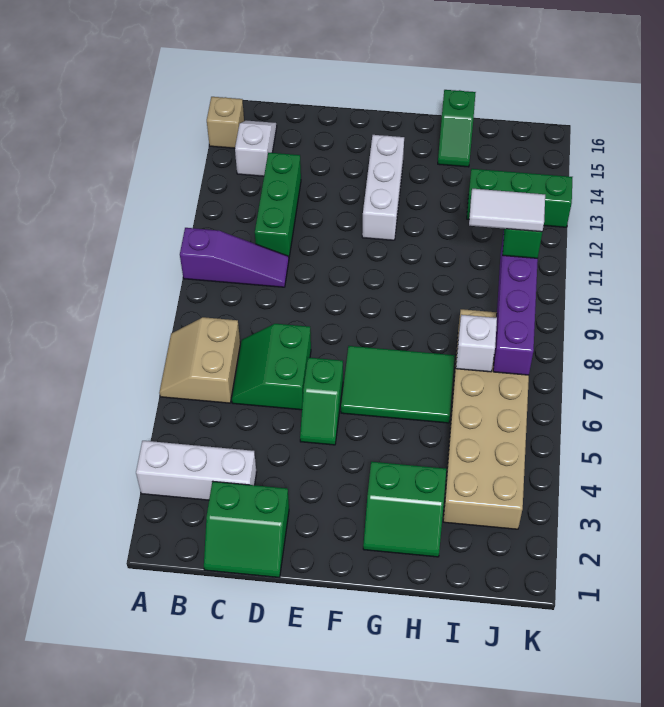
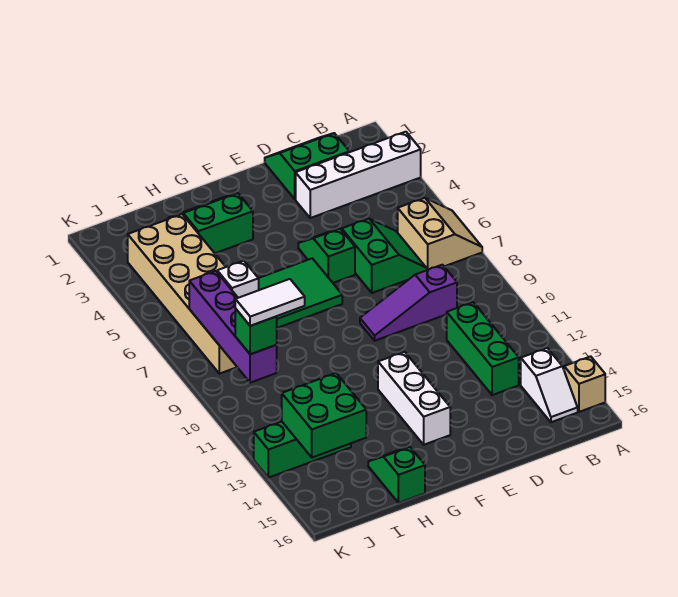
white 1x3 brick [136,441,257,500] -> white 1x4 brick [296,132,421,218]
purple 1x3 slope [180,228,289,287] -> purple 1x3 slope moved to [360,265,457,341]
none -> green 2x2 brick [282,373,366,458]

